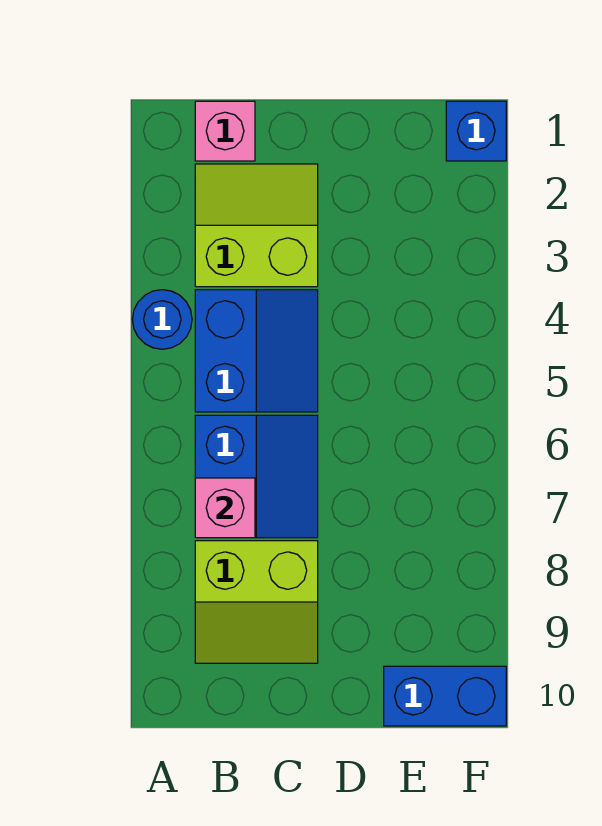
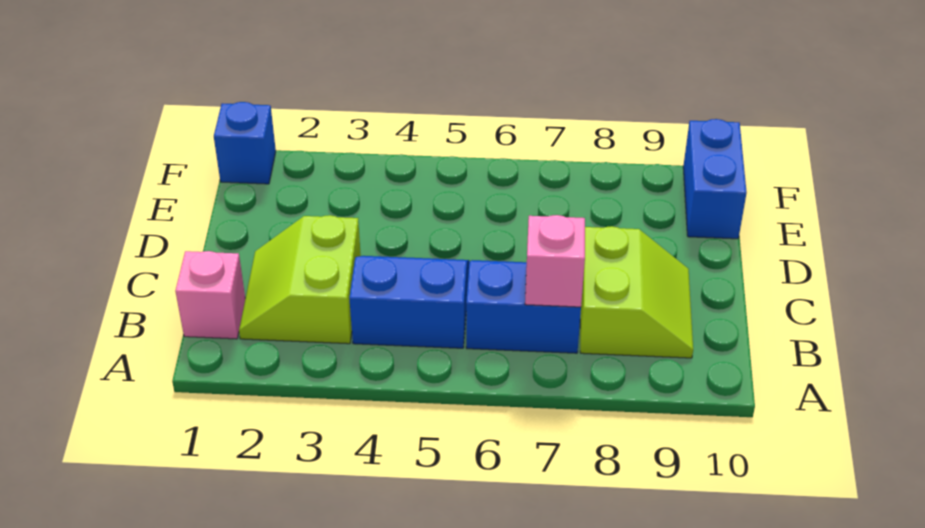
blue 1x1 round brick [132,290,192,349] -> none

